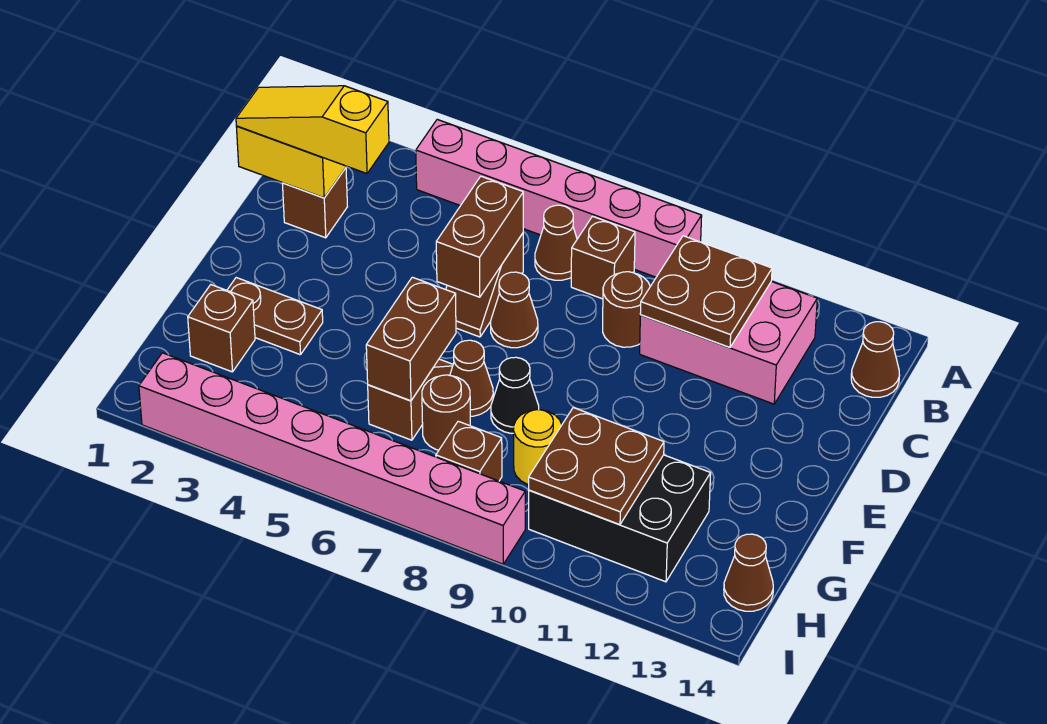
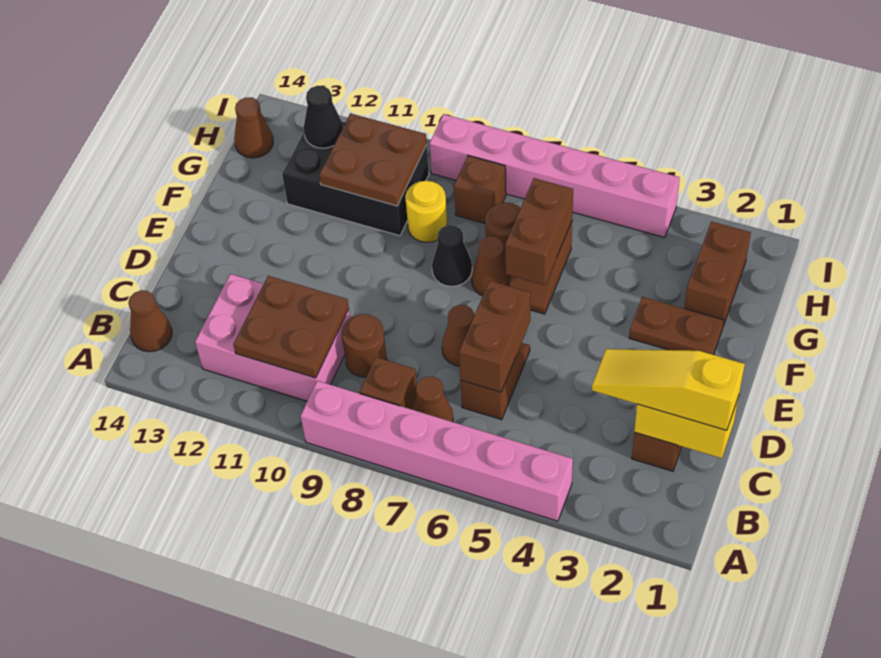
yellow 1x3 slope [236,86,389,174] -> yellow 1x3 slope turned to [592,349,745,430]
brown 1x1 brick [188,285,255,372] -> brown 1x2 brick [684,221,751,326]
none -> black 1x1 cone [304,86,343,148]
pink 1x8 brick [139,353,525,564] -> pink 1x6 brick [429,114,680,238]

